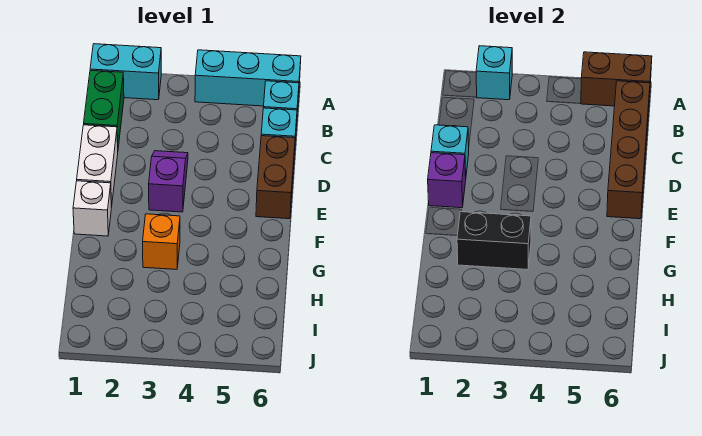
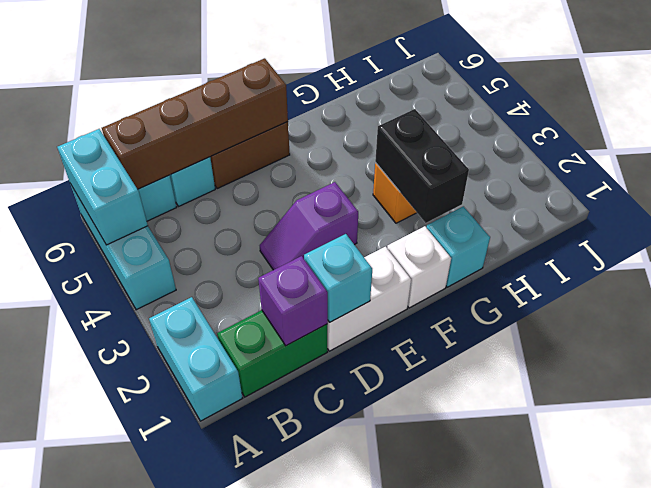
cyan 1x1 brick [476,46,512,100] -> cyan 1x1 brick moved to [427,206,490,287]
brown 1x2 brick [581,52,652,106] -> cyan 1x2 brick [57,129,148,245]
purple 1x1 brick [428,153,466,208] -> purple 1x1 brick moved to [258,256,328,346]

